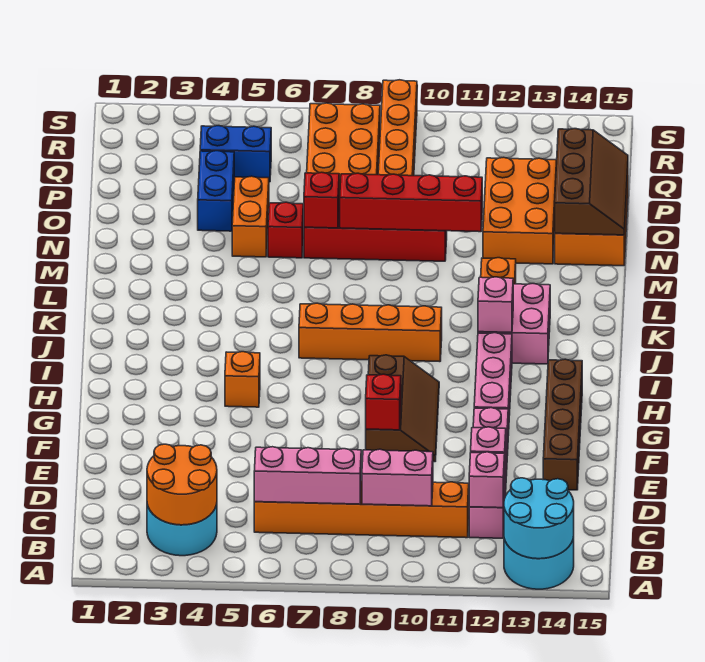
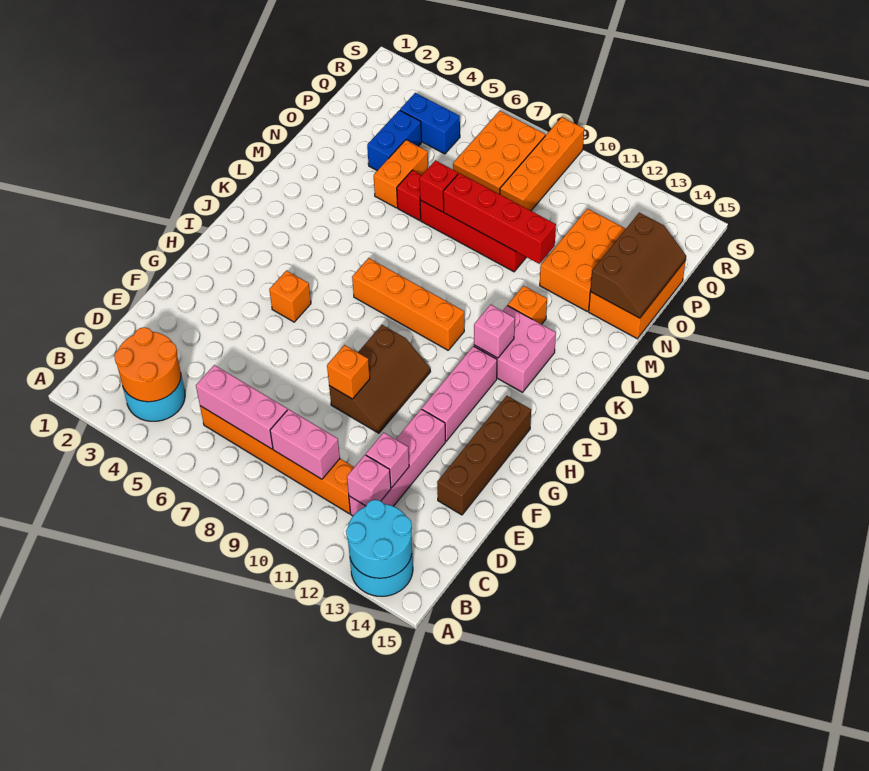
red 1x1 brick [366,374,401,430] -> orange 1x1 brick [327,345,370,399]

